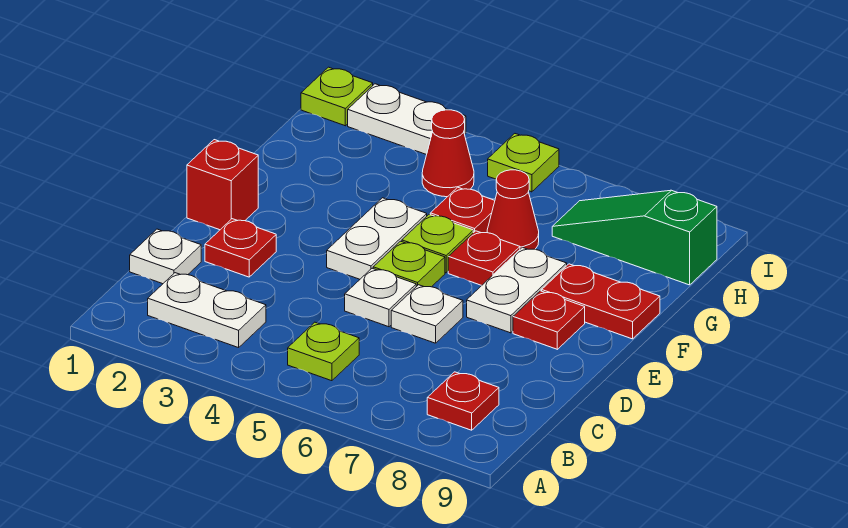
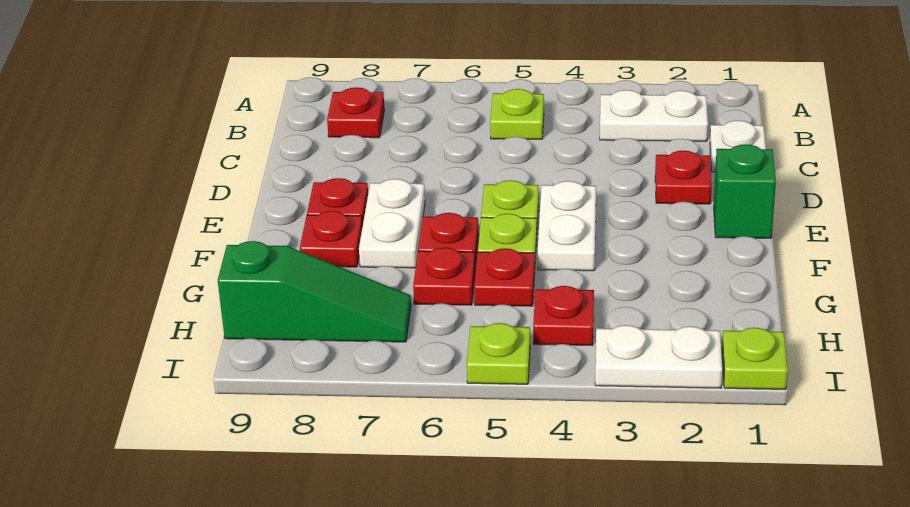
white 1x1 plate [345,268,416,327] -> none
white 1x1 plate [391,285,463,343] -> none
red 1x1 brick [187,140,258,230] -> green 1x1 brick [714,144,776,238]
red 1x2 plate [542,264,660,339] -> red 1x1 plate [300,211,362,267]
red 1x1 cone [487,170,539,249] -> red 1x1 plate [413,248,475,305]
red 1x1 cone [422,110,474,197] -> red 1x1 plate [533,286,594,345]

